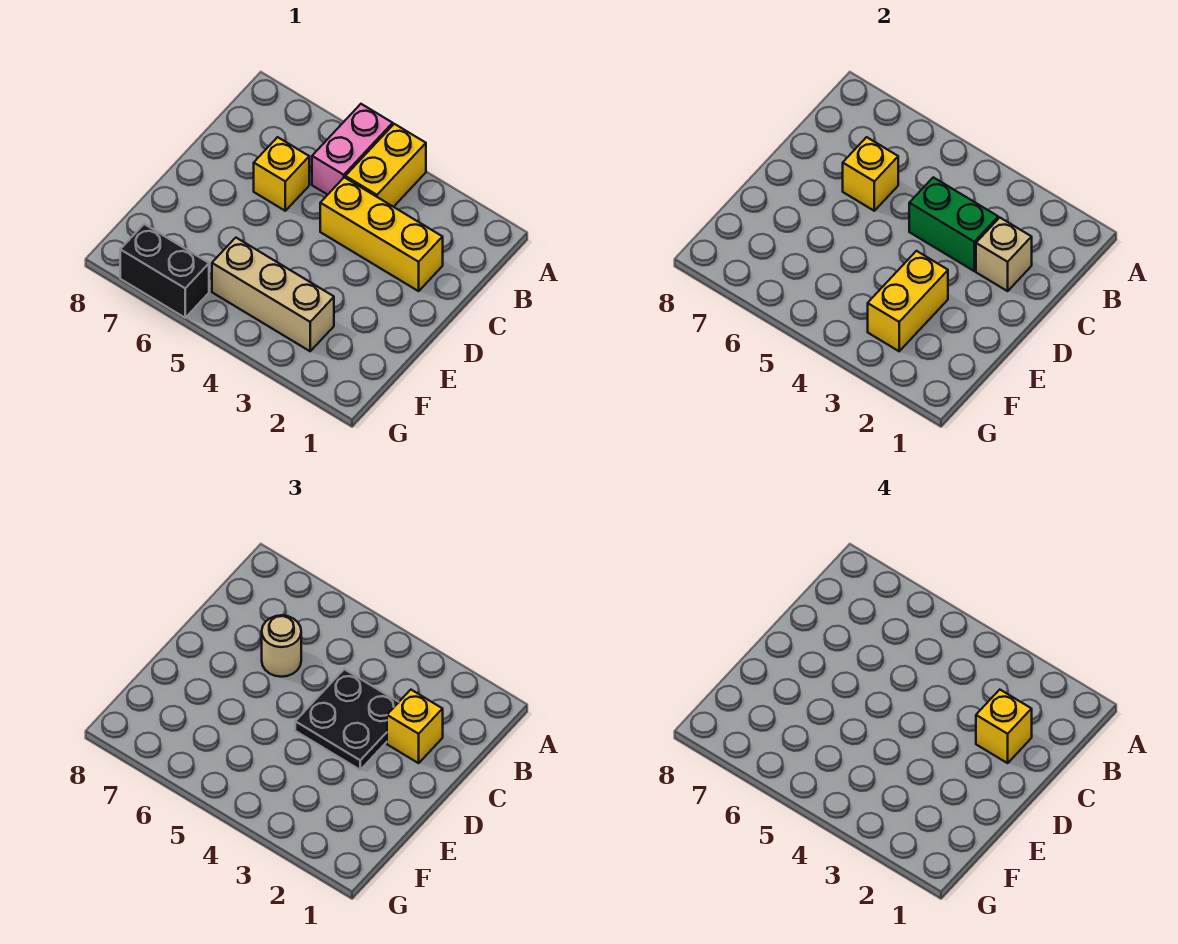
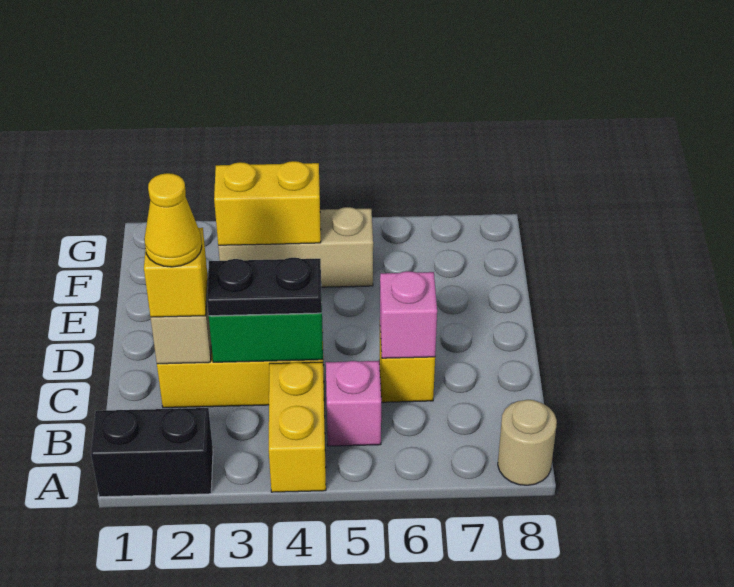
pink 1x2 brick [312,104,393,195] -> pink 1x1 brick [326,361,381,446]
yellow 1x1 brick [976,690,1032,763] -> yellow 1x1 cone [144,173,202,267]
black 2x2 plate [295,669,399,770] -> black 1x2 plate [207,258,322,316]
yellow 1x1 brick [843,137,898,211] -> pink 1x1 brick [380,271,437,358]
tan 1x1 round brick [262,615,301,677] -> tan 1x1 round brick moved to [498,400,557,485]
yellow 1x2 brick [868,251,948,351] -> yellow 1x2 brick turned to [214,161,321,245]
black 1x2 brick [120,224,209,318] -> black 1x2 brick moved to [91,408,213,497]

